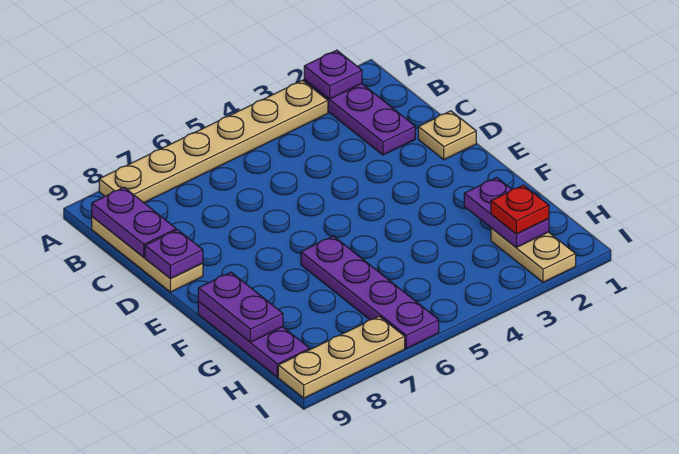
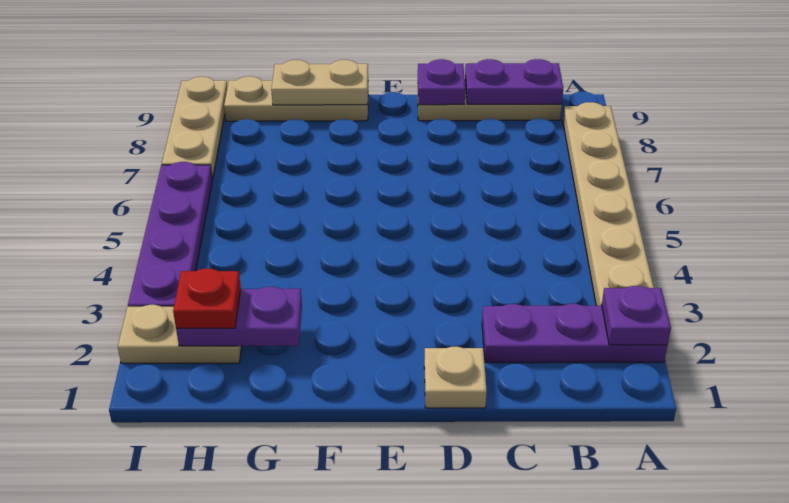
purple 1x4 plate [301,236,439,348] -> purple 1x4 plate turned to [128,162,212,307]
purple 1x3 plate [198,302,310,377] -> tan 1x3 plate [224,76,369,121]
purple 1x2 plate [198,272,283,342] -> tan 1x2 plate [271,60,368,105]

